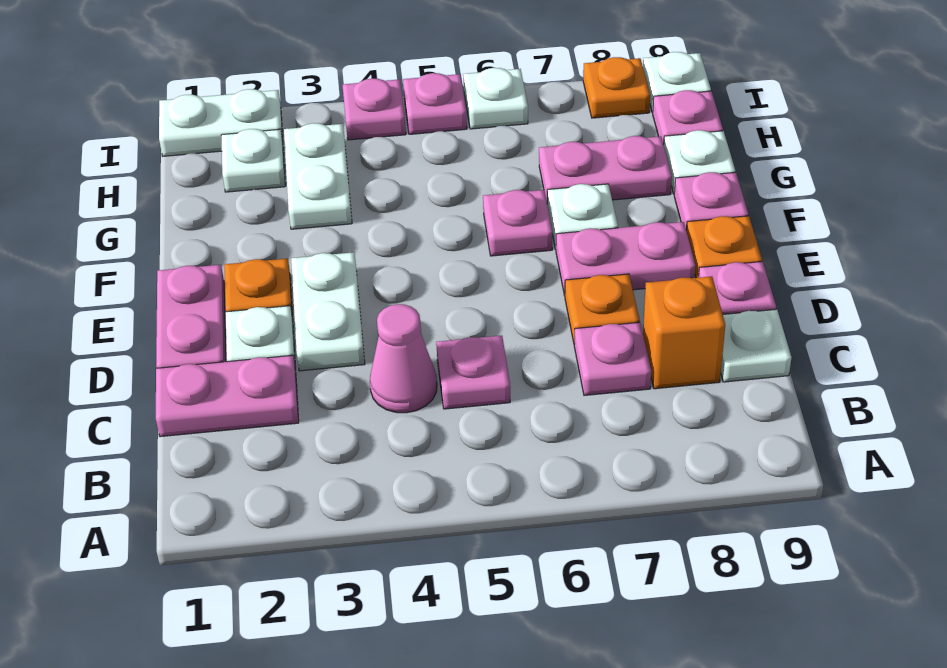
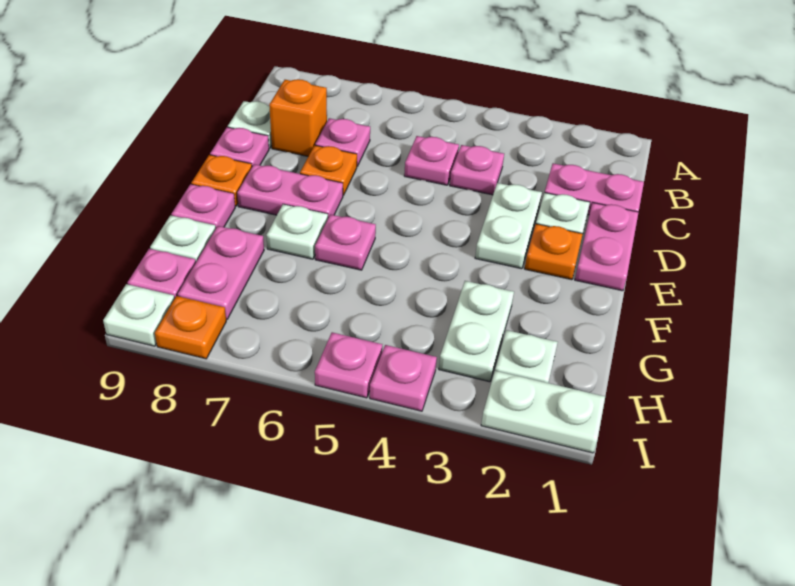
pink 1x1 cone [370,304,437,413] -> pink 1x1 plate [450,145,504,195]
pink 1x2 plate [539,136,672,201] -> pink 1x2 plate turned to [177,226,264,320]
white 1x1 plate [463,68,528,129] -> none

